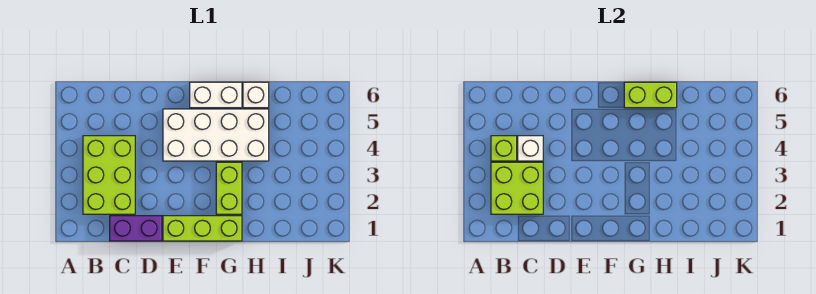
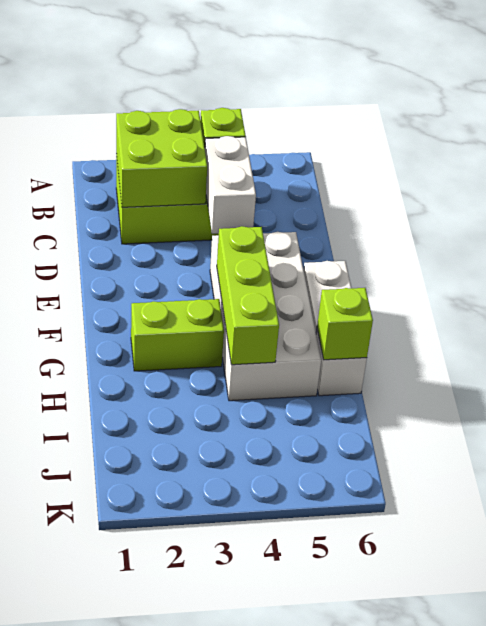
purple 1x2 brick [110,216,162,241] -> none
white 1x1 brick [518,136,543,161] -> white 1x2 brick [205,136,256,234]
lime 1x3 brick [163,216,242,241] -> lime 1x3 brick moved to [217,226,279,365]
lime 1x2 brick [624,82,677,108] -> lime 1x1 brick [317,288,373,360]

